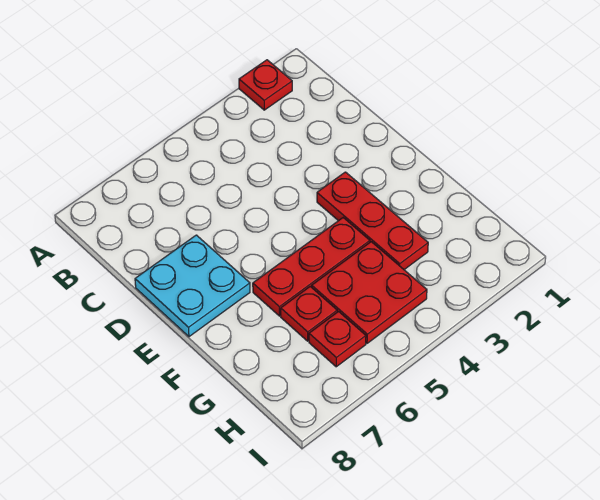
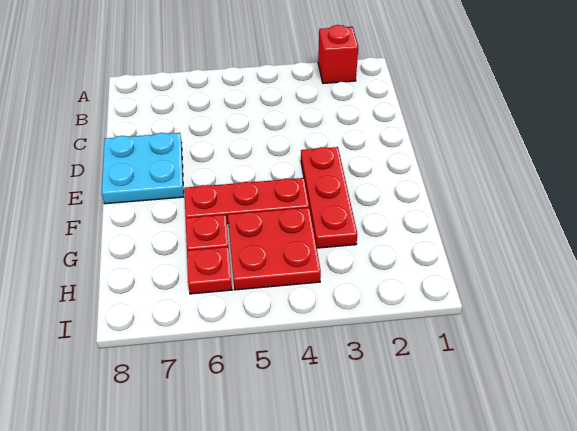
red 1x1 plate [239,60,292,110] -> red 1x1 brick [318,25,358,83]

